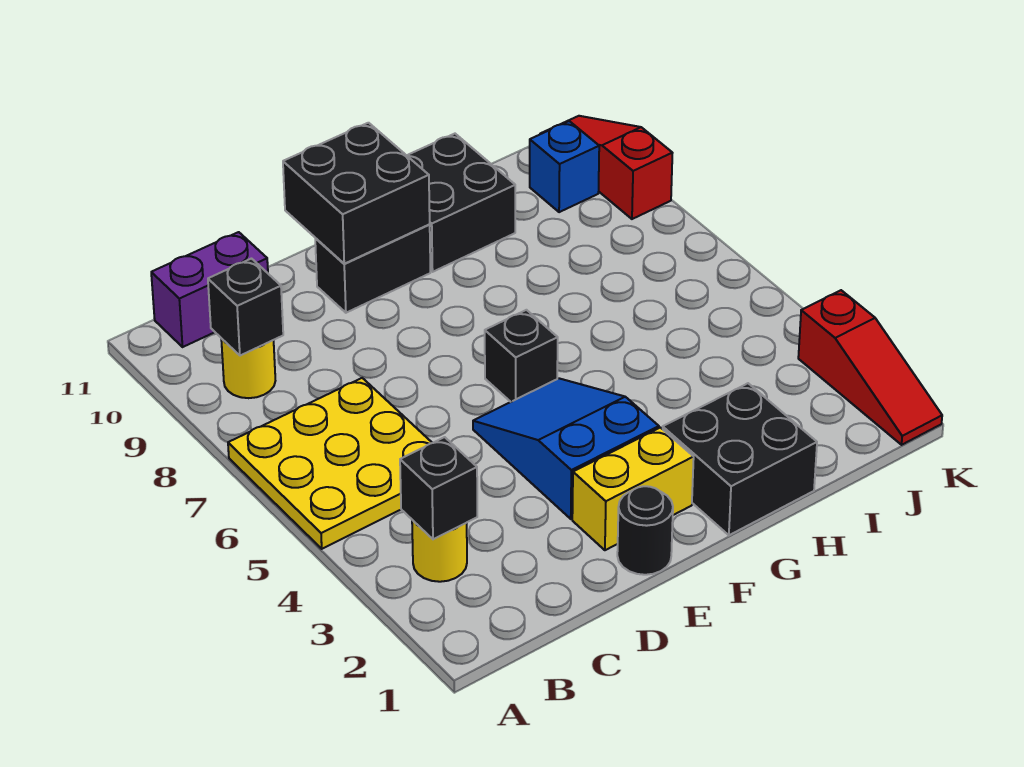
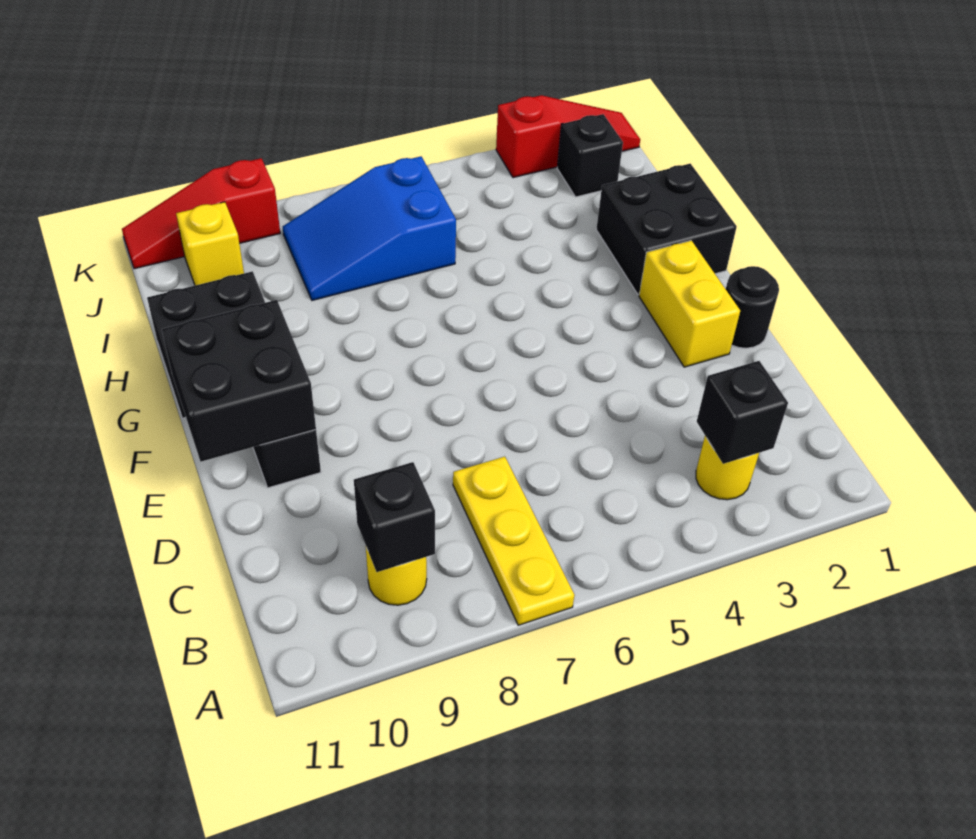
yellow 3x3 plate [228,378,432,549] -> yellow 1x3 plate [453,457,574,625]
purple 1x2 brick [151,232,268,347] -> none
blue 2x3 slope [473,378,659,519] -> blue 2x3 slope moved to [283,156,456,300]
black 1x1 brick [485,310,558,402] -> black 1x1 brick moved to [557,114,623,197]
blue 1x1 brick [530,121,599,212] -> yellow 1x1 brick [176,202,244,285]

